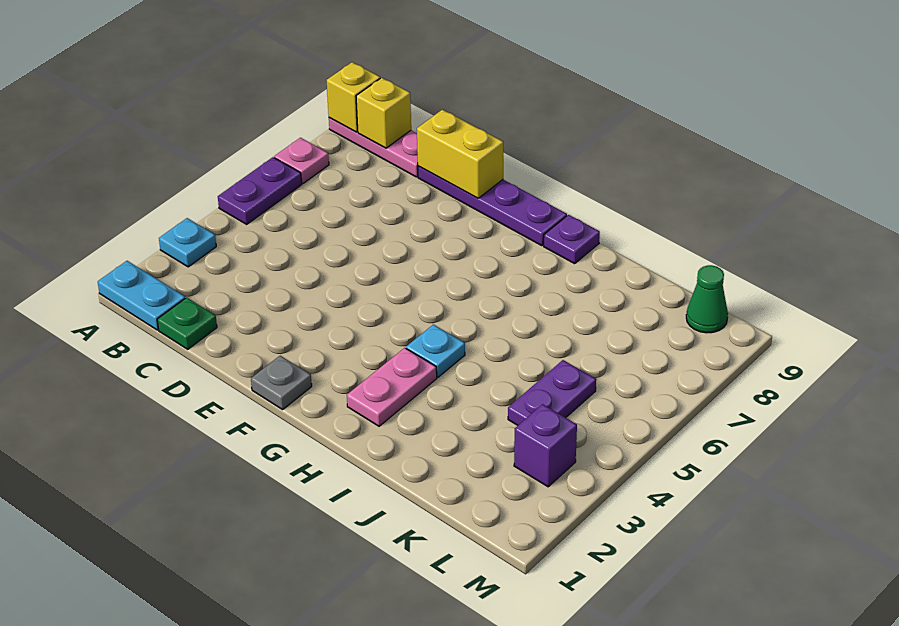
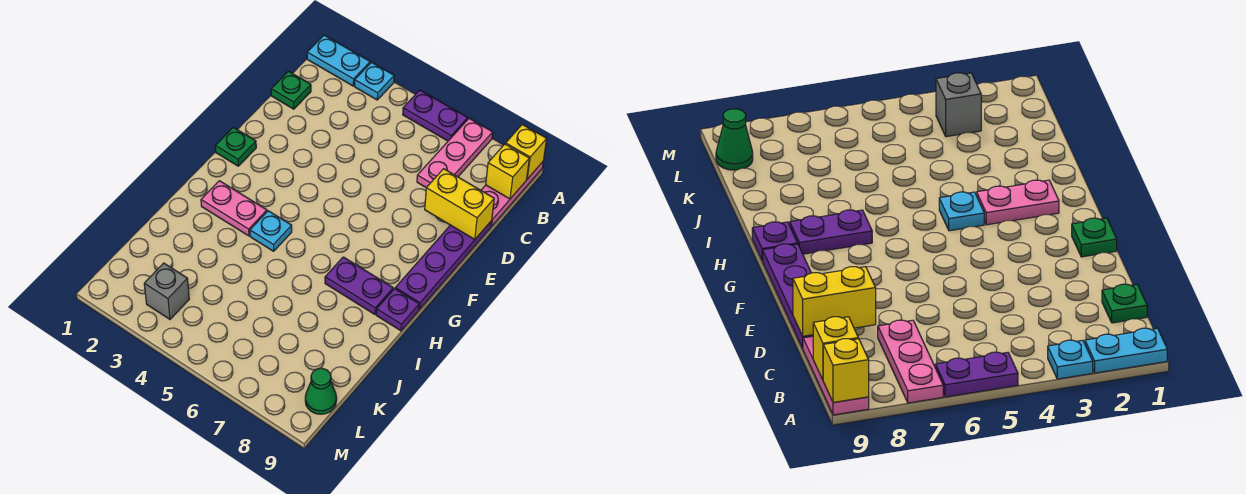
cyan 1x2 plate [98,261,185,330] -> cyan 1x2 plate turned to [307,35,370,86]
pink 1x1 plate [274,138,329,184] -> pink 1x3 plate [417,118,493,188]
yellow 1x2 brick [417,110,503,198] -> yellow 1x2 brick turned to [425,169,494,239]
grey 1x1 plate [251,356,312,410] -> green 1x1 plate [215,127,256,166]
purple 1x2 plate [508,360,596,425] -> purple 1x2 plate moved to [325,257,393,314]
purple 1x1 brick [514,404,577,487] -> grey 1x1 brick [144,263,189,319]

